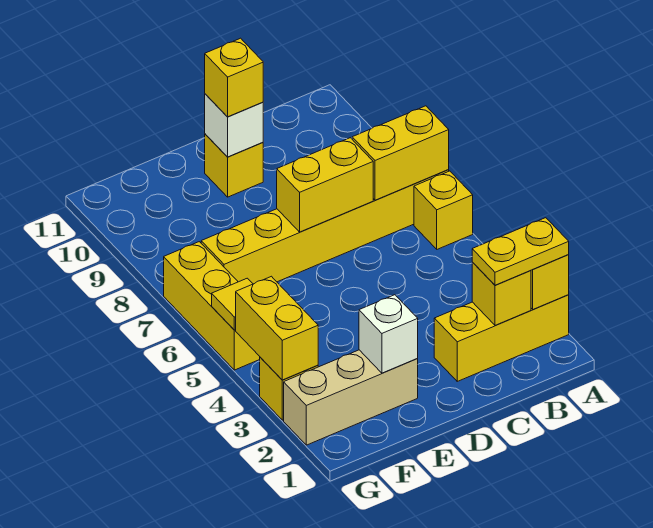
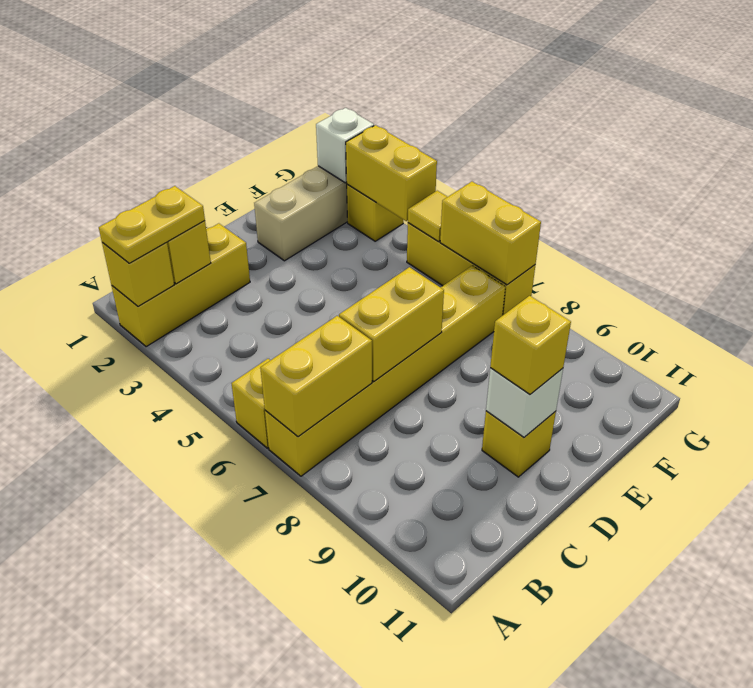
white 1x1 brick [359,295,418,373] -> white 1x1 brick moved to [316,108,374,183]
none -> yellow 1x2 brick [440,182,541,285]

